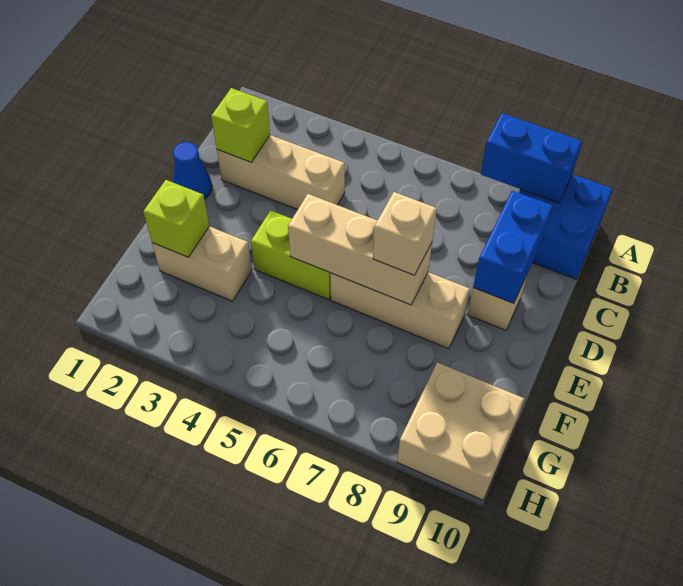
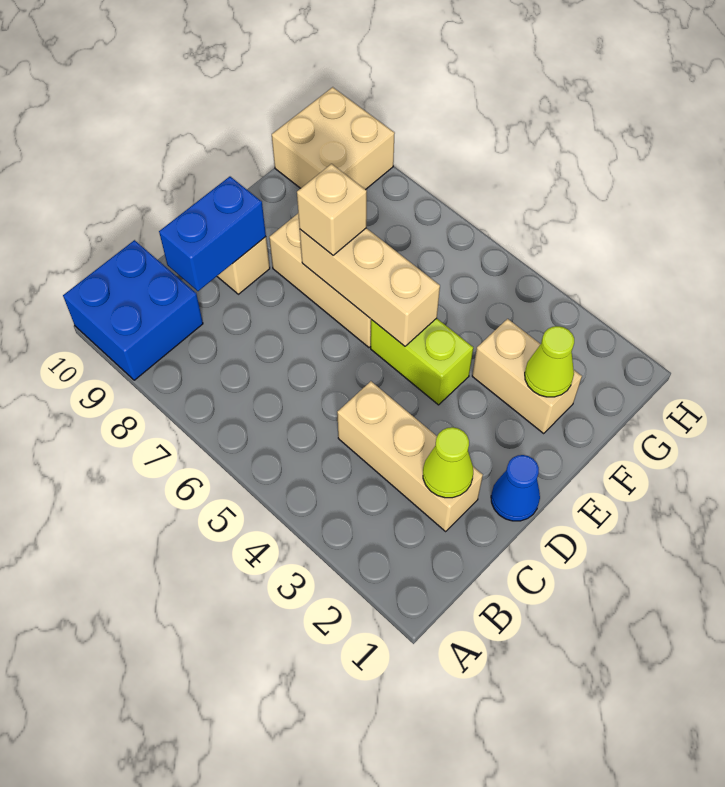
blue 1x2 brick [481,113,582,203] -> none
lime 1x1 brick [211,88,270,162] -> lime 1x1 cone [423,427,473,498]
lime 1x1 brick [143,180,209,257] -> lime 1x1 cone [525,326,574,397]

